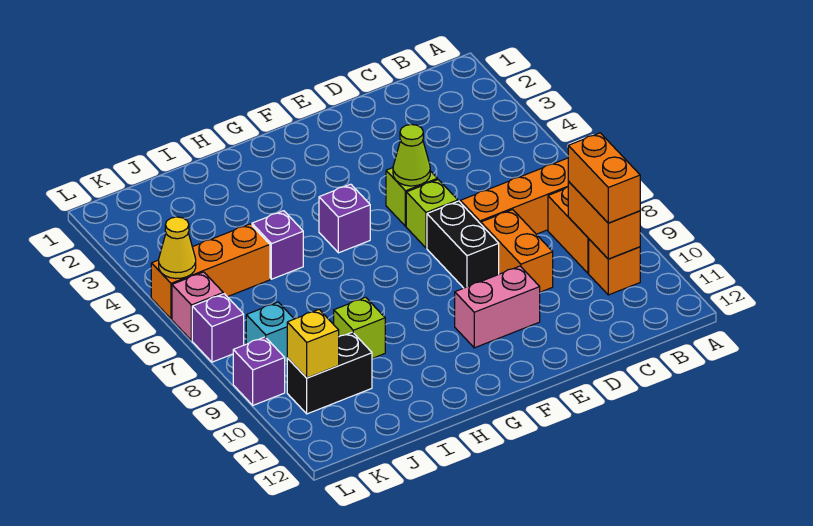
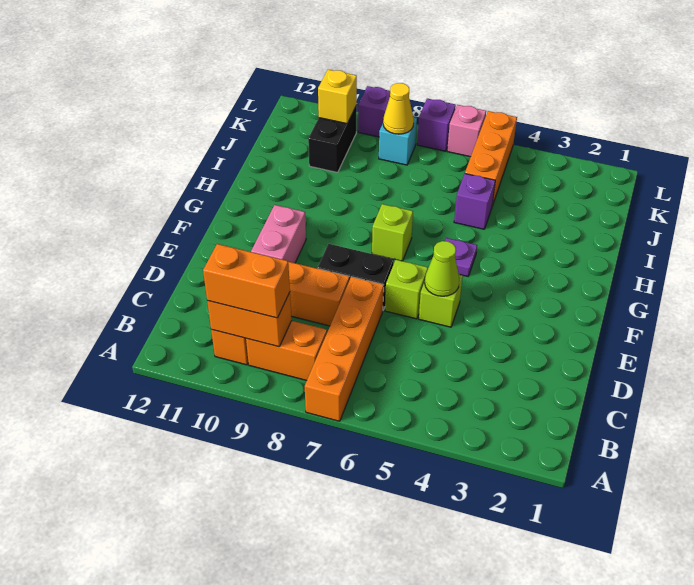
purple 1x1 brick [319,184,370,253] -> purple 1x1 plate [445,238,477,276]
lime 1x1 brick [334,297,385,358] -> lime 1x1 brick moved to [372,204,413,261]
yellow 1x1 cone [159,217,196,279] -> yellow 1x1 cone moved to [383,83,414,134]

